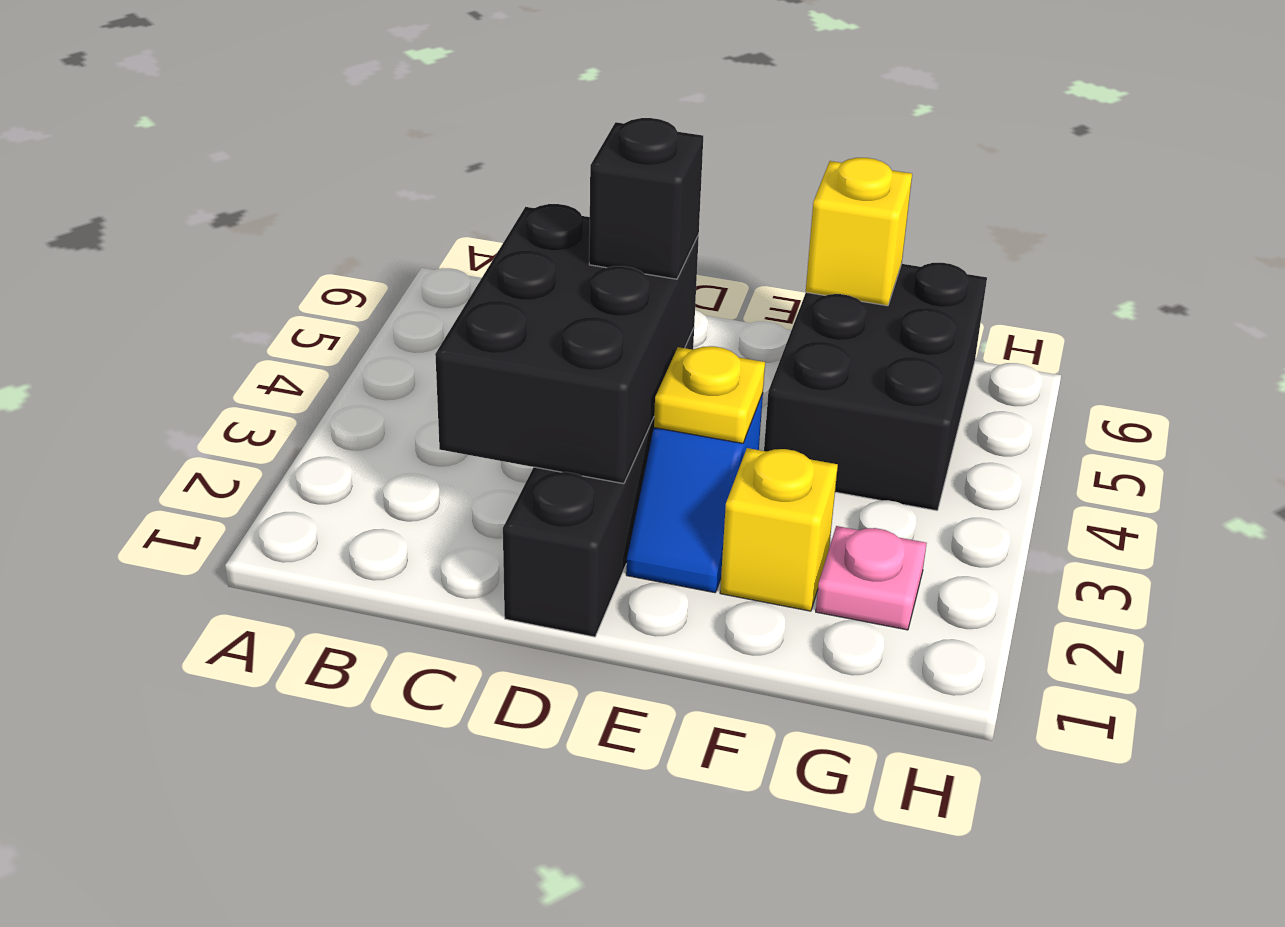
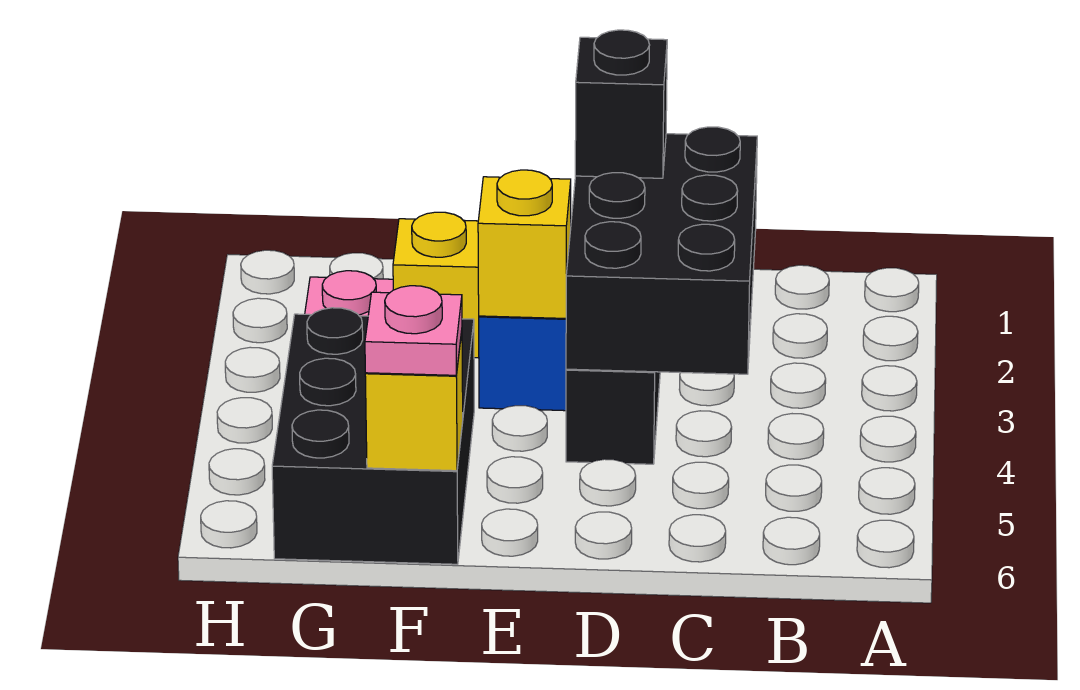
black 1x1 brick [589,118,703,279] -> black 1x1 brick moved to [575,30,667,178]
yellow 1x1 plate [654,346,765,443] -> yellow 1x1 brick [478,170,571,318]
none -> pink 1x1 plate [365,286,462,375]

